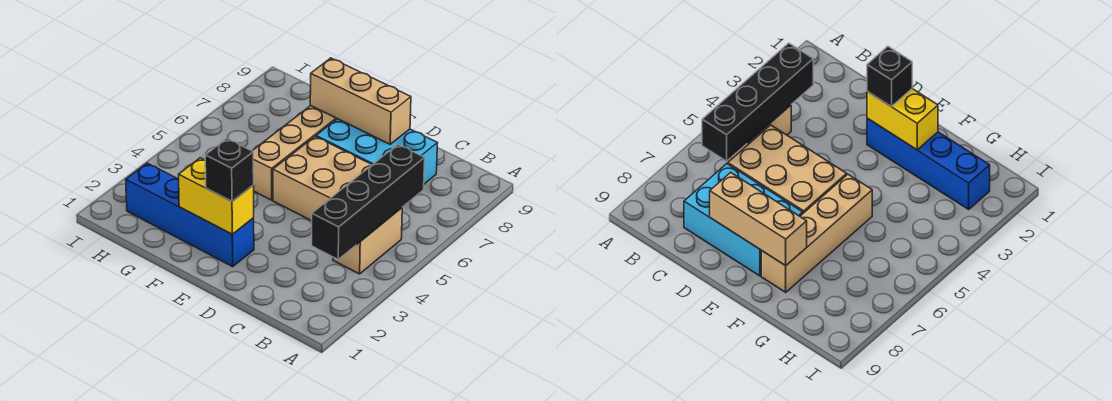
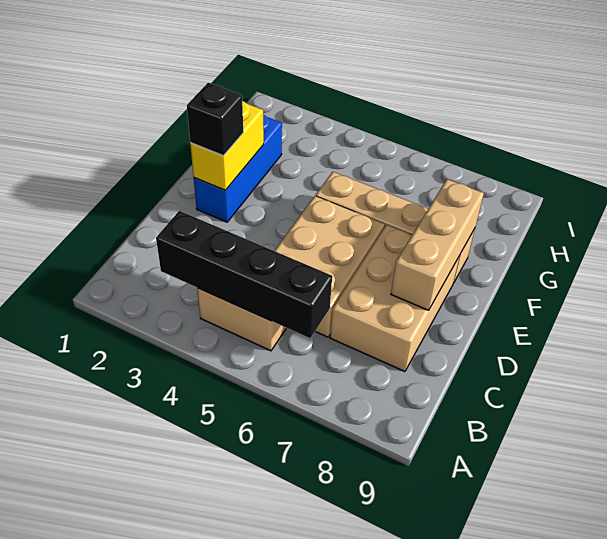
cyan 2x3 brick [316,119,437,184] -> tan 2x3 brick [330,225,460,371]
blue 1x4 brick [126,163,254,267] -> blue 1x3 brick [194,115,282,222]

